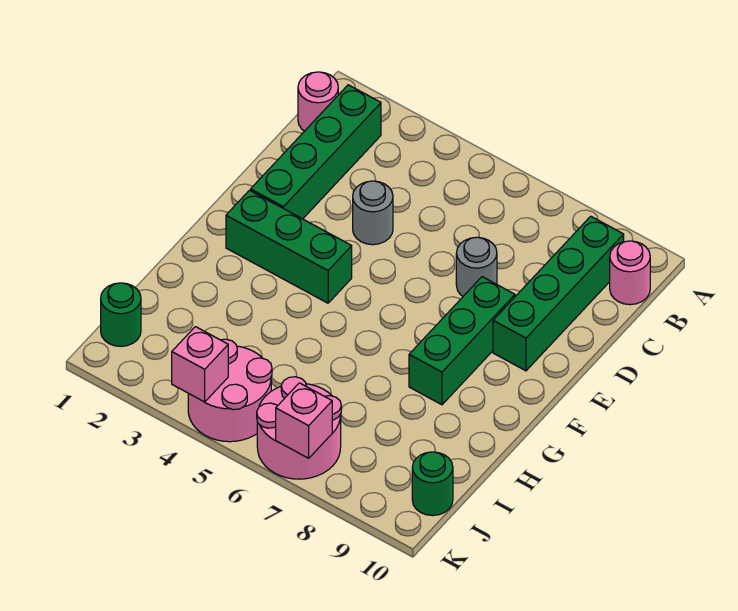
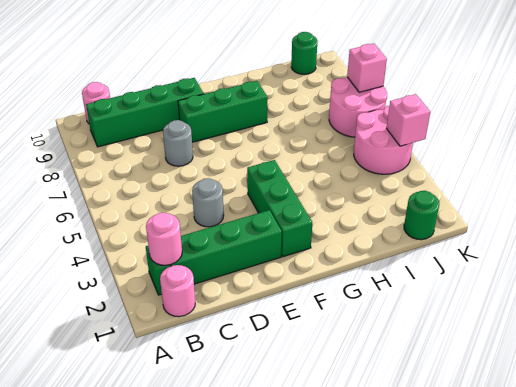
none -> pink 1x1 round brick [146,213,182,265]

